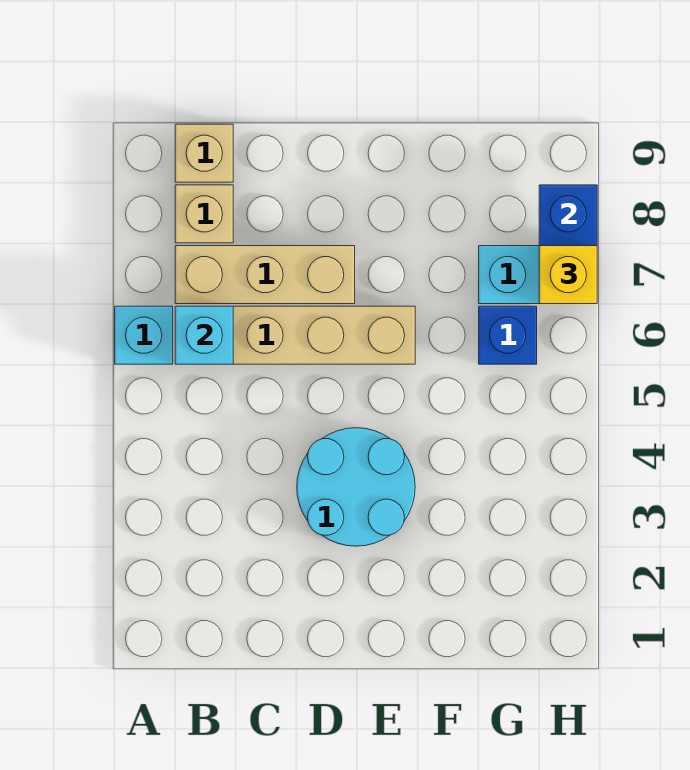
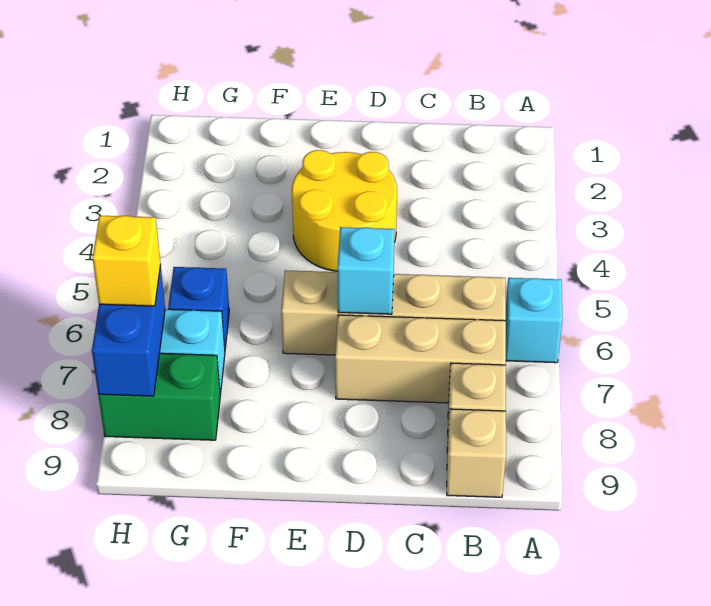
cyan 1x1 brick [175,306,233,364] -> cyan 1x1 brick moved to [337,227,395,314]
cyan 2x2 round brick [297,428,415,546] -> yellow 2x2 round brick [292,150,397,271]
none -> green 1x2 brick [98,353,220,440]

